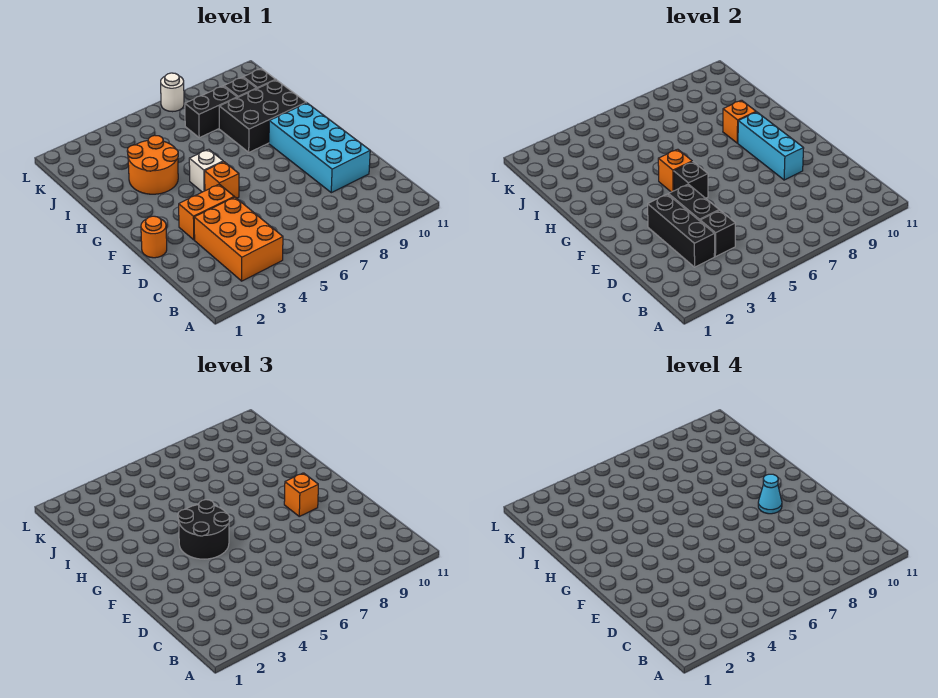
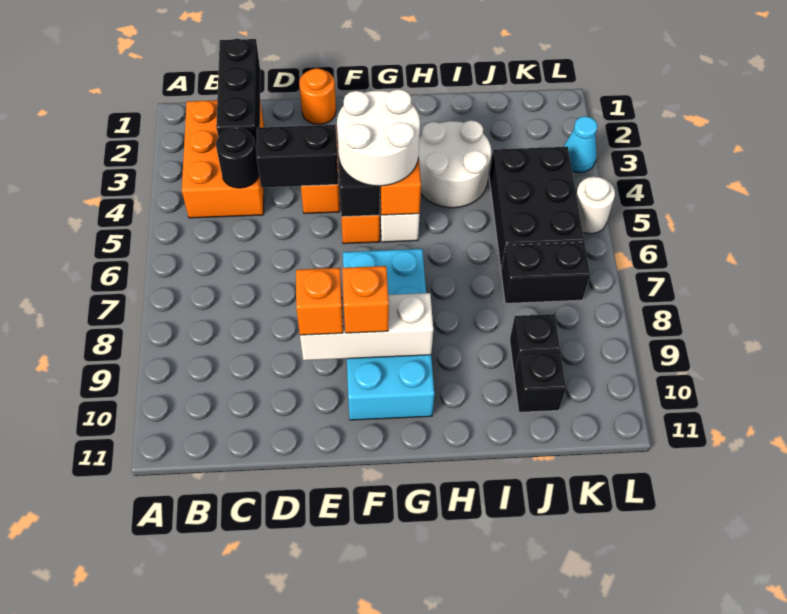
orange 2x3 brick [194,197,283,281] -> orange 2x3 brick turned to [182,100,264,218]
black 1x3 brick [648,194,715,267] -> black 1x3 brick turned to [216,39,260,154]
black 1x1 brick [700,210,735,257] -> black 1x1 round brick [216,128,259,188]
cyan 2x4 brick [269,103,370,193] -> cyan 2x4 brick turned to [343,249,434,420]
cyan 1x3 brick [738,112,804,180] -> white 1x3 brick [300,293,433,360]
black 2x2 round brick [178,500,229,559] -> white 2x2 round brick [337,89,420,186]
cyan 1x1 cone [758,474,782,514] -> cyan 1x1 cone moved to [563,116,598,173]
orange 2x2 round brick [127,135,178,194] -> white 2x2 round brick [419,120,491,208]
black 2x3 brick [219,80,306,152] -> black 2x3 brick moved to [489,147,584,269]
orange 1x1 brick [723,100,756,143] -> orange 1x1 brick moved to [296,268,343,335]
black 1x2 brick [185,86,237,138] -> black 1x2 brick turned to [501,242,590,303]
white 1x1 round brick [161,73,184,112] -> white 1x1 round brick moved to [576,177,615,234]

